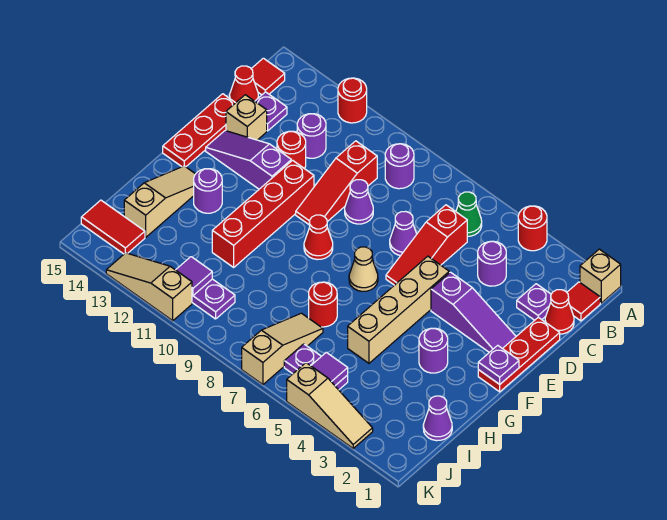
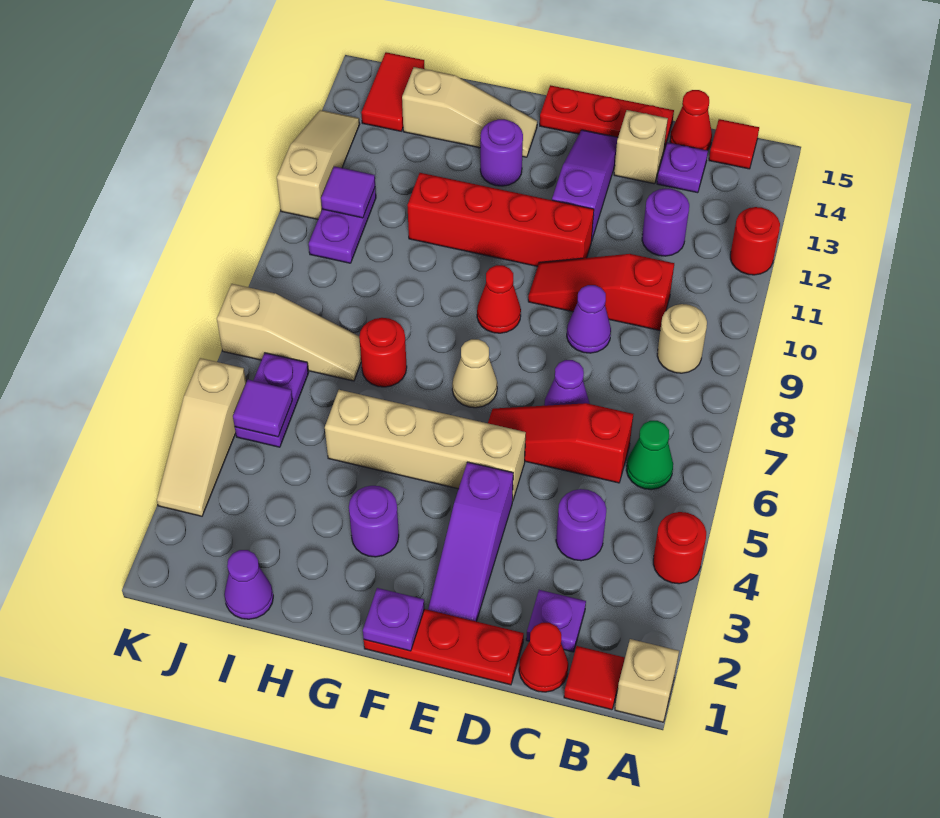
purple 1x1 round brick [385,144,414,189] -> tan 1x1 round brick [657,304,707,373]
red 1x1 round brick [277,131,306,169] -> none

